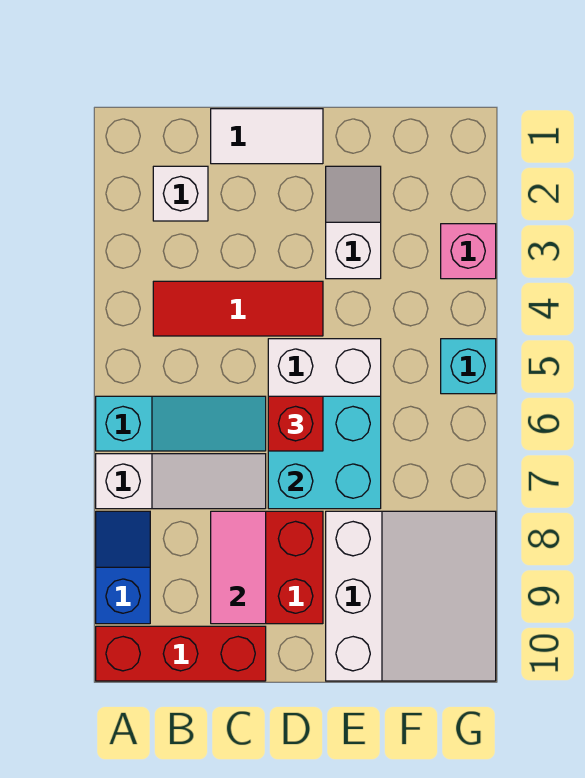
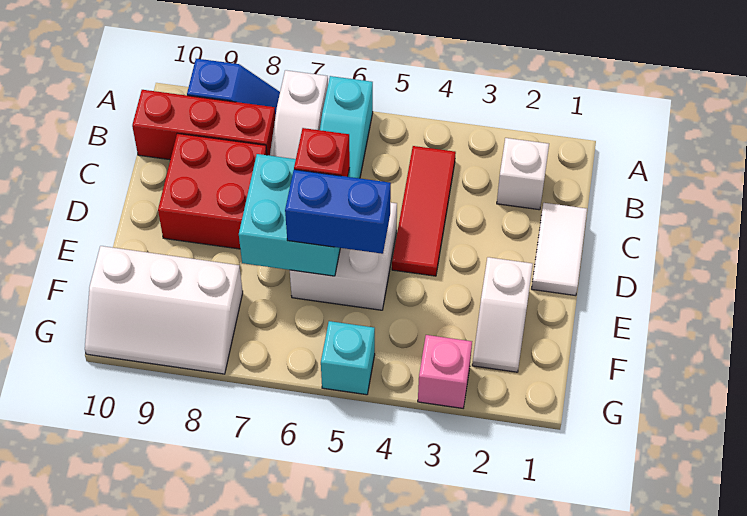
red 1x3 brick [96,626,266,681] -> red 1x3 brick turned to [132,90,275,160]
pink 1x2 tile [211,511,266,624] -> none
white 1x2 slope [326,166,381,279] -> white 1x2 slope turned to [472,257,533,372]
none -> blue 1x2 brick [285,170,391,254]
white 3x3 slope [326,511,496,681] -> white 2x3 slope [85,246,243,374]

